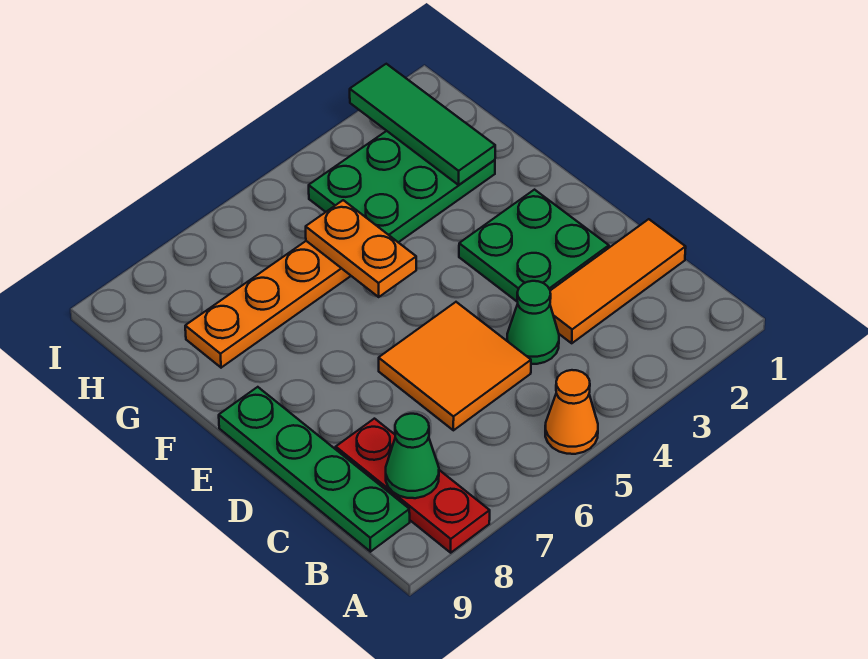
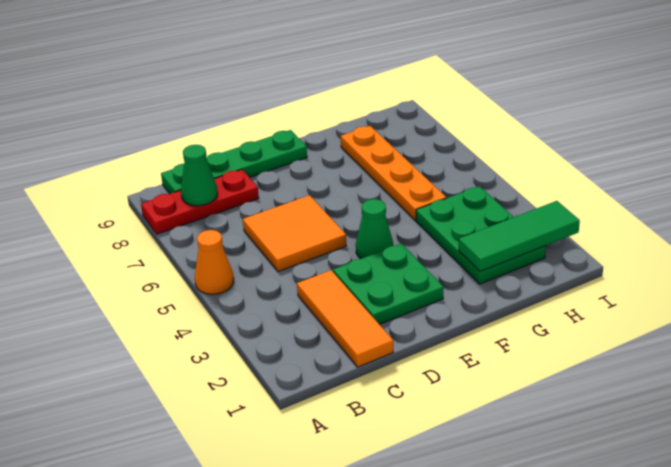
green 1x1 cone [507,281,559,364] -> green 1x1 cone moved to [356,199,393,259]
orange 1x2 plate [306,200,416,297] -> none

